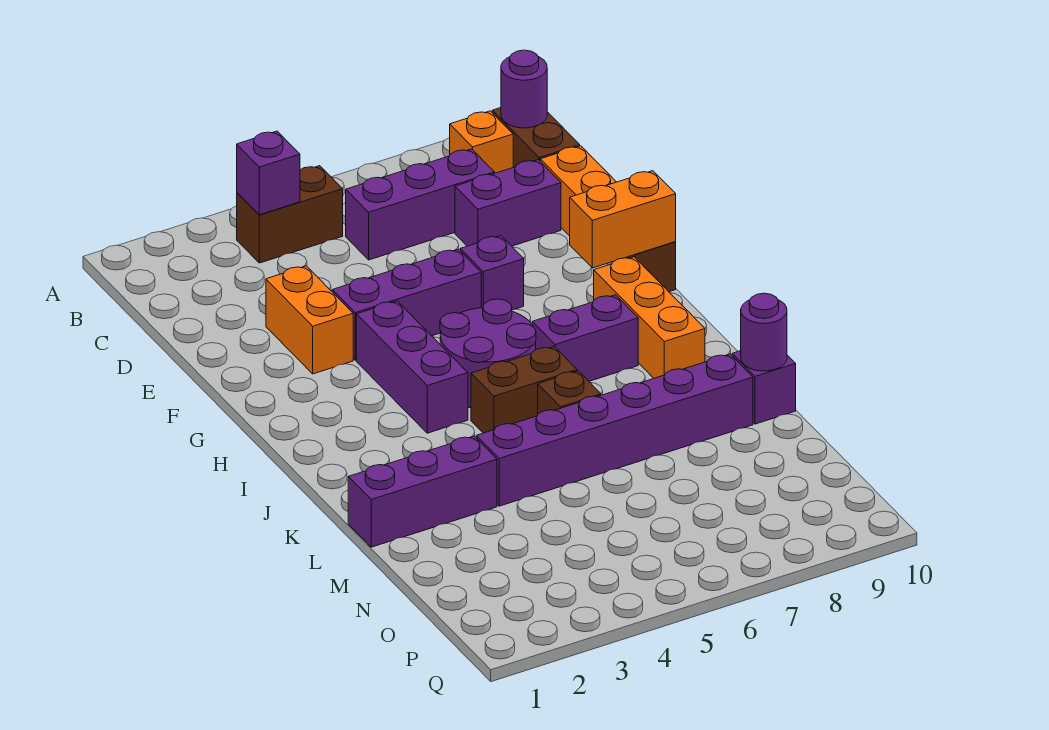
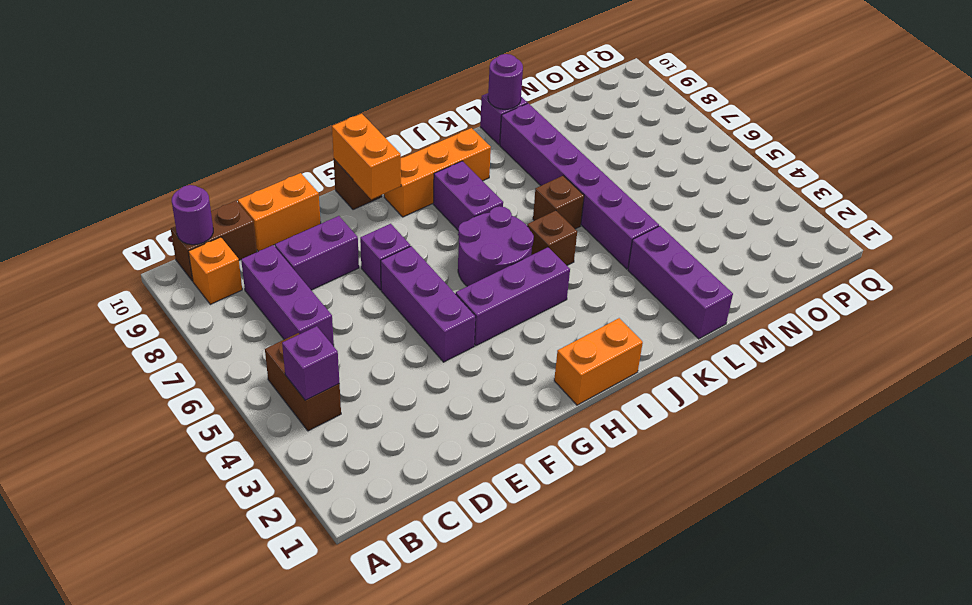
purple 1x2 brick [455,160,561,246] -> purple 1x2 brick turned to [275,216,359,290]
orange 1x2 brick [266,266,353,374] -> orange 1x2 brick moved to [554,318,643,405]
brown 1x2 brick [471,347,577,433] -> brown 1x1 brick [527,211,577,265]

